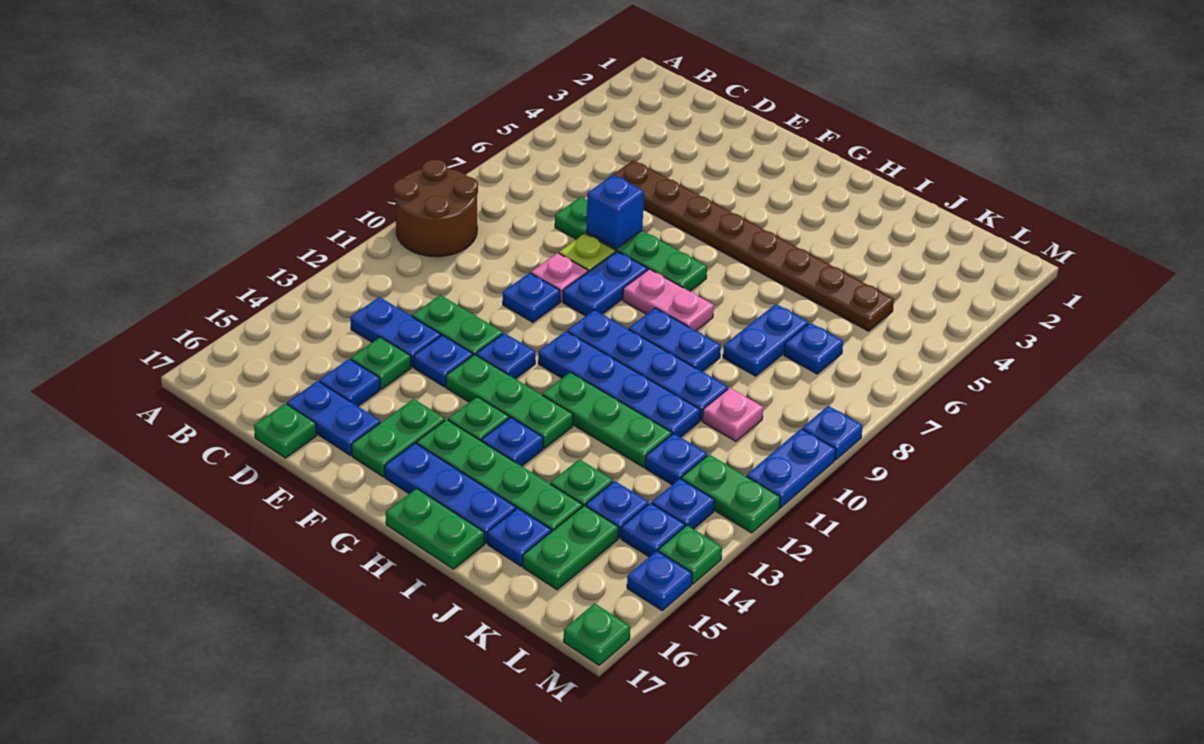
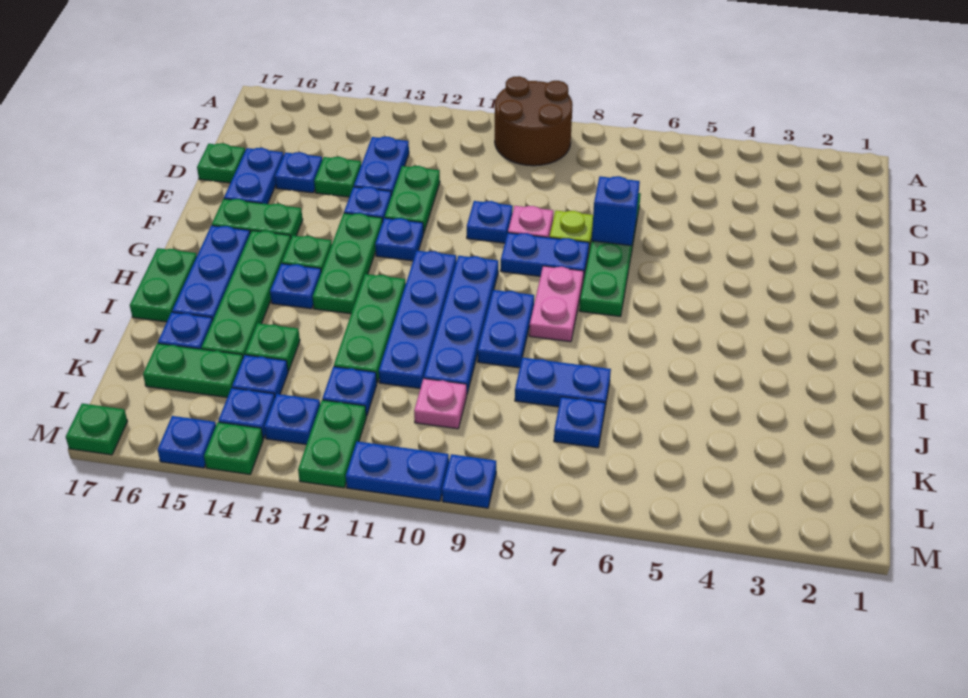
brown 1x8 plate [610,160,894,331] -> none

